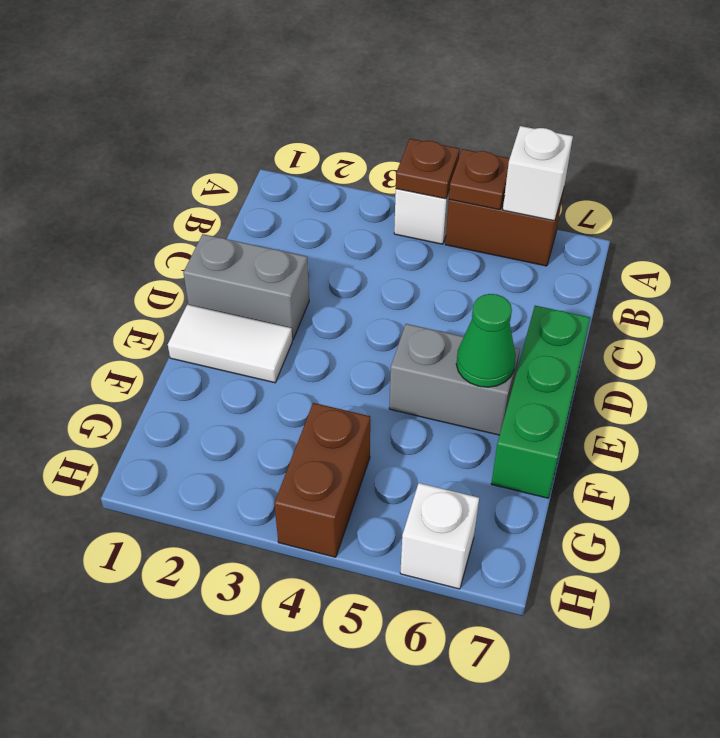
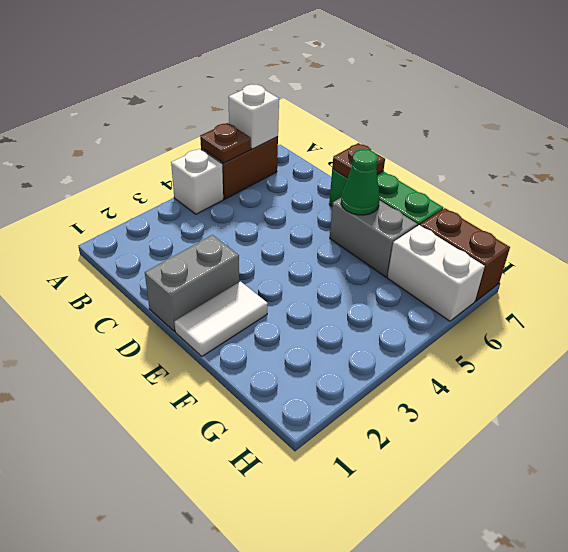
brown 1x1 plate [396,139,460,199] -> brown 1x1 plate moved to [332,143,385,178]
grey 1x2 brick [389,324,520,435] -> grey 1x2 brick turned to [330,198,418,277]
brown 1x2 brick [274,403,370,557] -> brown 1x2 brick moved to [420,208,510,301]
white 1x1 brick [400,483,479,589] -> white 1x2 brick [387,225,485,321]

